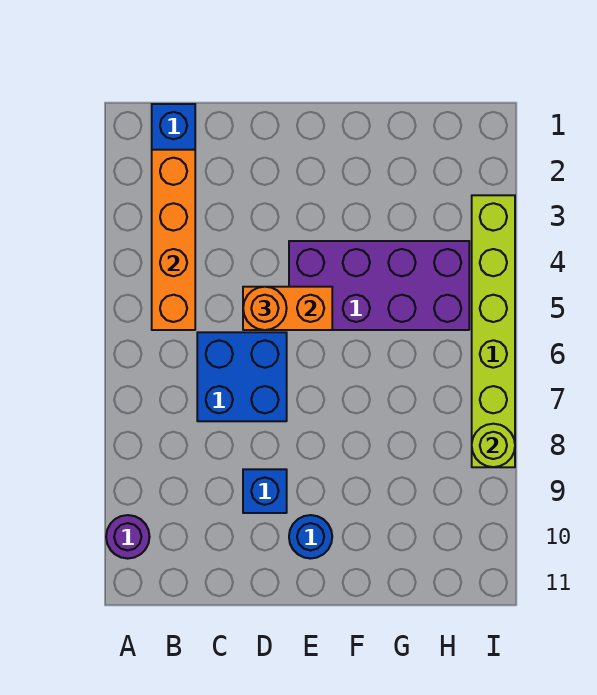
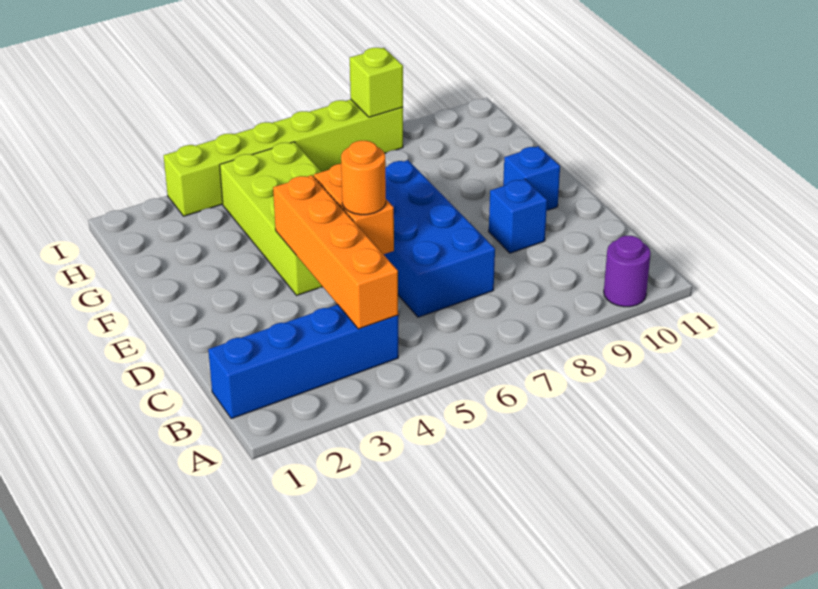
orange 1x4 brick [152,150,195,330] -> orange 1x4 brick turned to [273,175,398,329]
blue 2x2 brick [197,332,287,421] -> blue 2x4 brick [383,160,495,317]
purple 2x4 brick [289,241,469,330] -> lime 2x4 brick [220,142,323,295]
blue 1x1 round brick [289,515,332,559] -> blue 1x1 brick [503,146,560,210]
lime 1x1 round brick [472,424,515,467] -> lime 1x1 brick [350,48,403,117]

